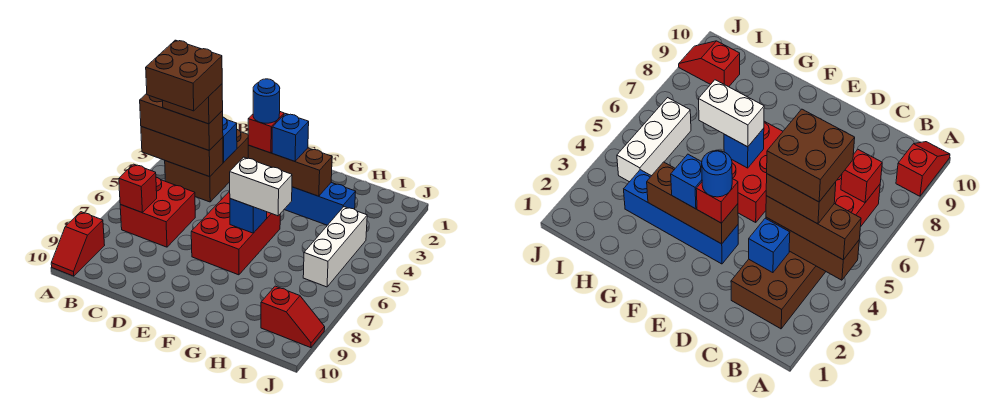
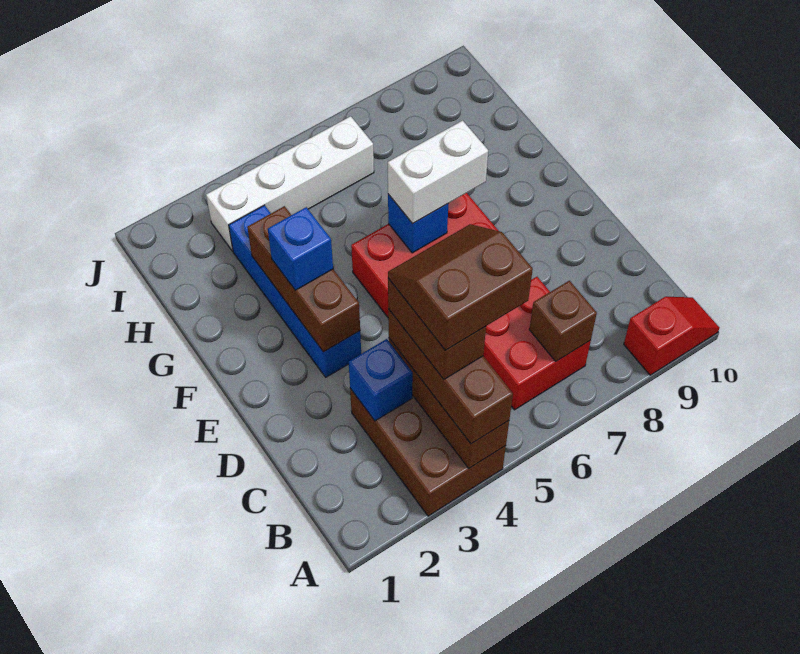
brown 2x3 brick [165,130,248,202] -> brown 2x3 brick turned to [350,388,506,516]
brown 2x2 brick [146,40,222,111] -> brown 2x2 slope [388,224,533,350]
red 1x1 brick [119,164,157,213] -> brown 1x1 brick [529,281,597,361]
red 1x1 brick [248,112,284,153] -> none
blue 1x1 round brick [253,79,280,123] -> none
white 1x2 brick [230,157,292,216] -> white 1x2 brick turned to [388,121,488,224]
white 1x3 brick [303,207,367,287] -> white 1x4 brick [206,116,374,251]
red 1x2 slope [261,286,325,348] -> none

